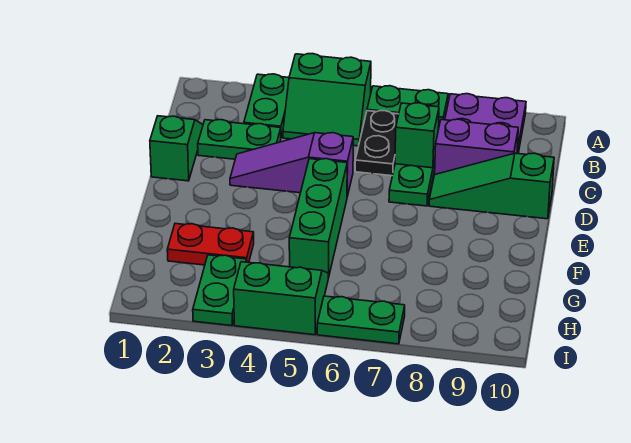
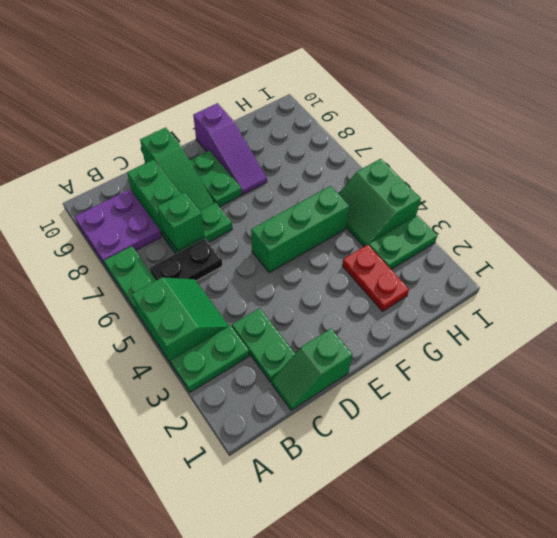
purple 1x2 brick [435,119,518,174] -> green 1x2 brick [127,160,181,236]
purple 1x3 slope [230,133,353,196] -> purple 1x3 slope moved to [193,103,267,194]
green 1x2 plate [317,296,405,344] -> green 1x2 plate moved to [189,150,242,207]

